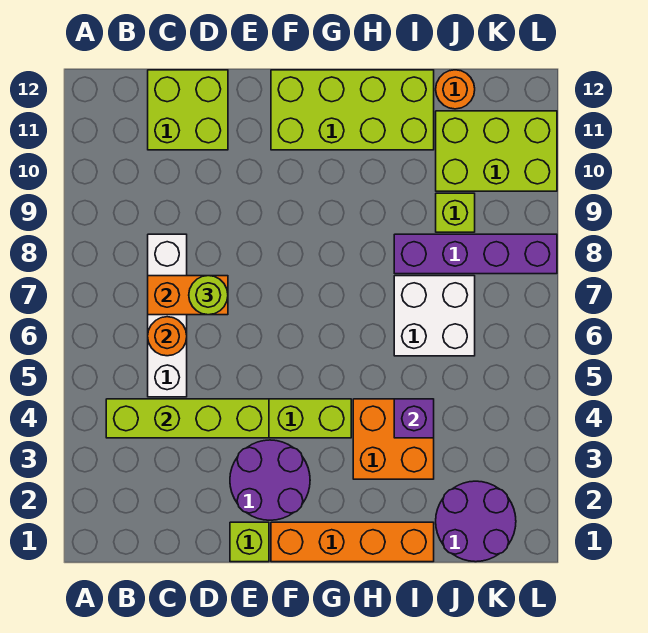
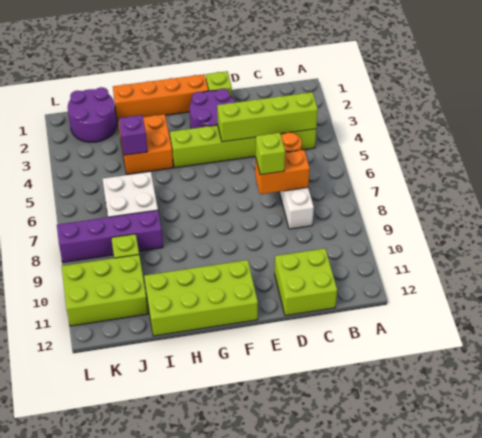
lime 1x1 round brick [189,276,228,315] -> lime 1x1 brick [256,133,285,175]
orange 1x1 round brick [436,70,475,109] -> none

